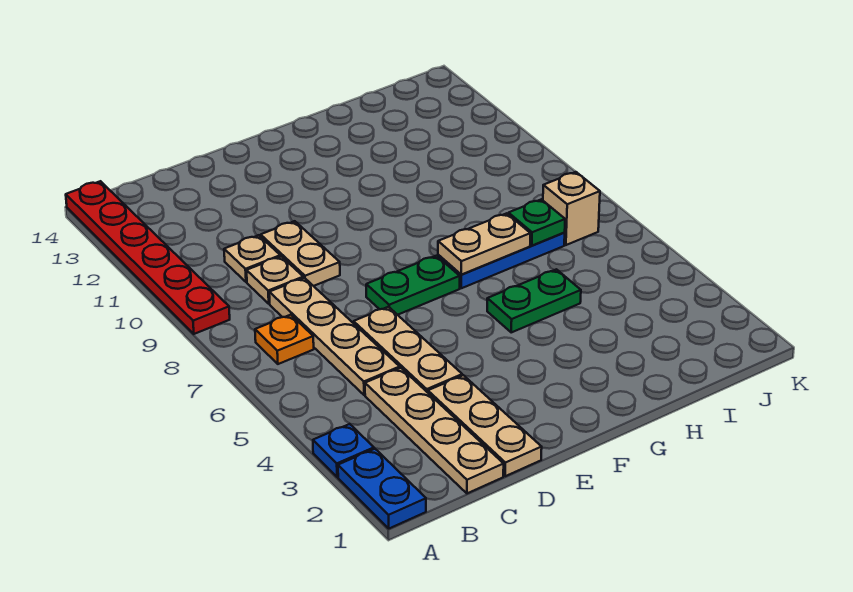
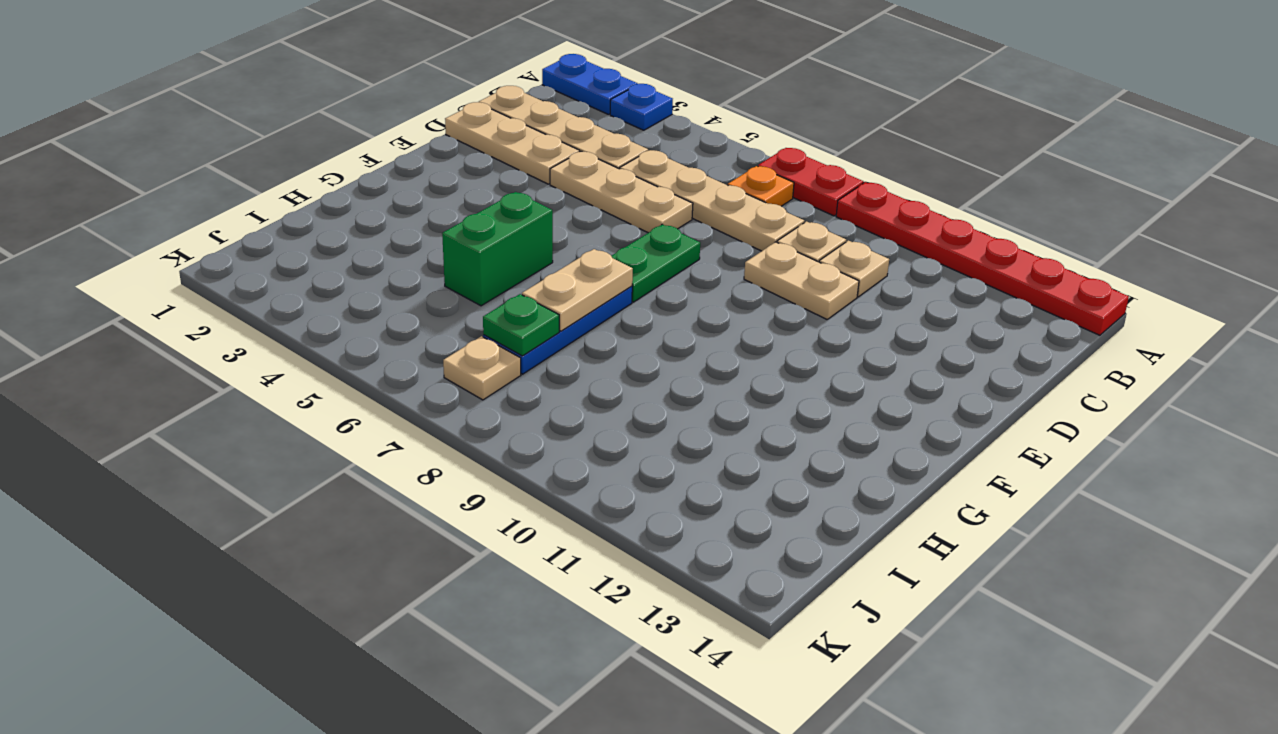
none -> red 1x2 plate [758,148,863,216]
green 1x2 plate [487,269,581,332] -> green 1x2 brick [442,192,553,306]
tan 1x1 brick [543,172,600,245] -> tan 1x1 plate [443,336,521,400]

